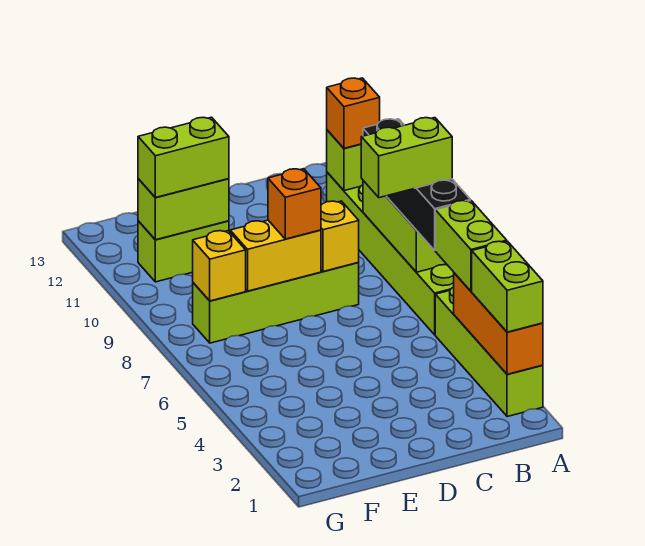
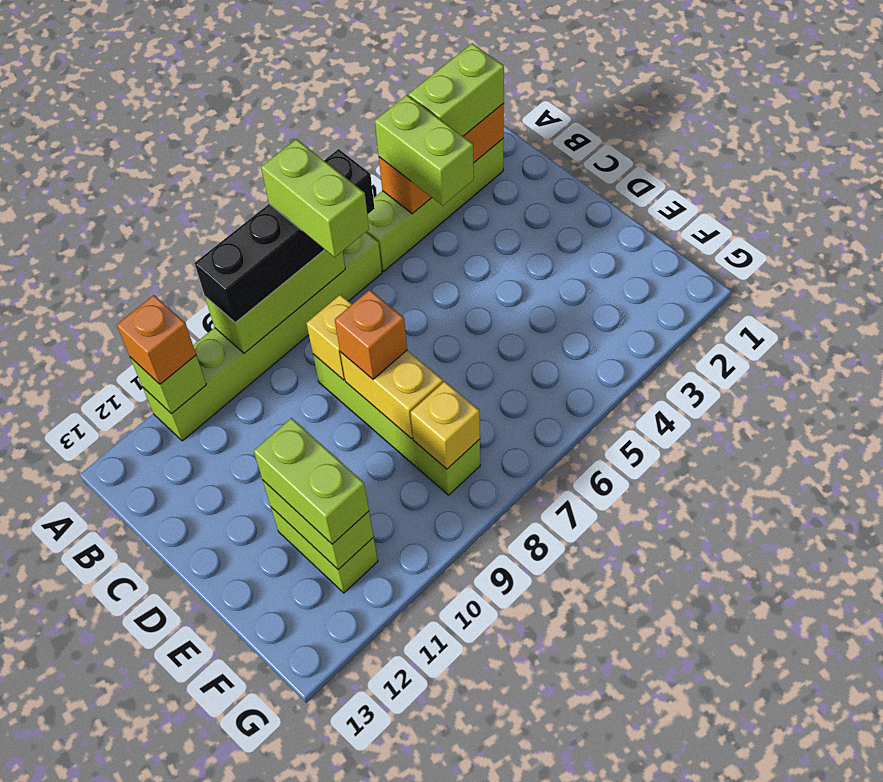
lime 1x2 brick [435,201,507,291] -> lime 1x2 brick turned to [375,95,474,205]

